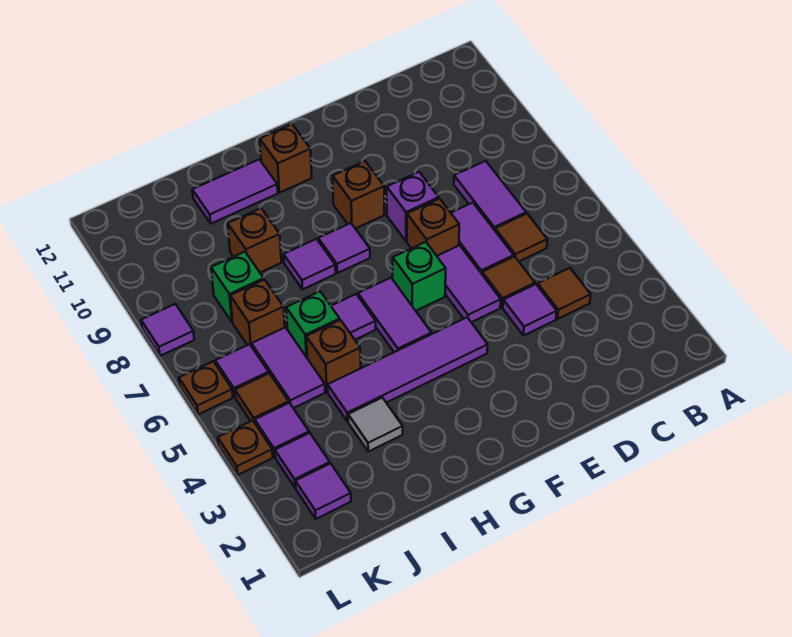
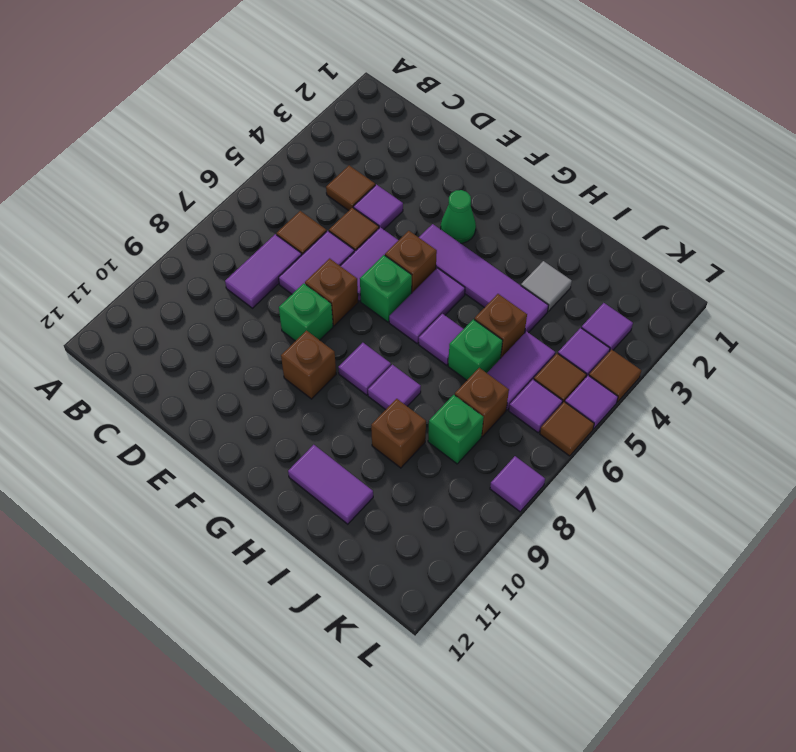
purple 1x1 brick [387,172,439,241] -> green 1x1 brick [279,283,333,341]
none -> green 1x1 cone [441,190,476,243]
brown 1x1 brick [260,124,312,193] -> brown 1x1 brick moved to [385,231,437,293]
purple 1x1 tile [296,463,351,519] -> purple 1x1 tile moved to [565,375,618,429]
brown 1x1 plate [218,421,273,475] -> brown 1x1 tile [589,349,641,402]
brown 1x1 plate [179,361,233,415] -> brown 1x1 tile [540,402,594,456]

